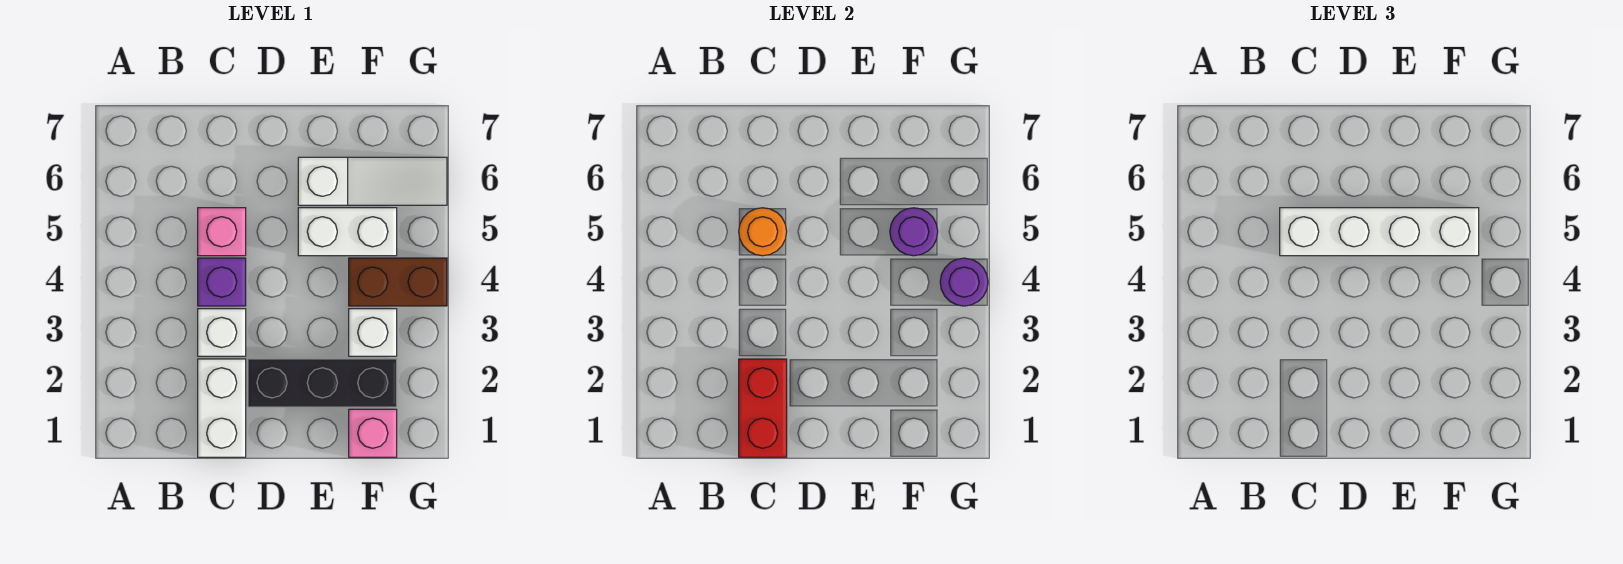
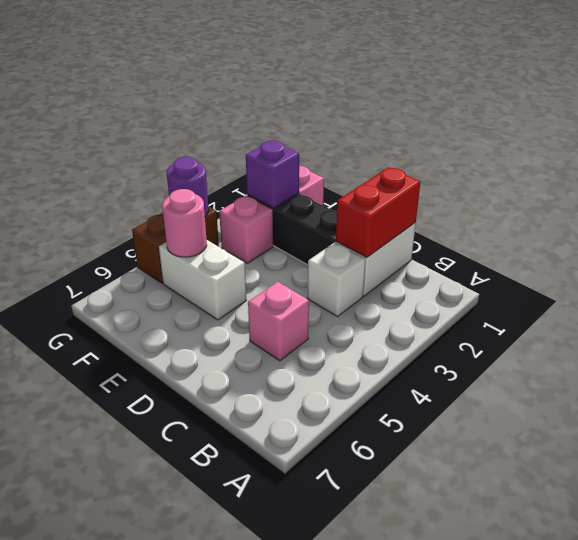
purple 1x1 brick [198,258,246,306] -> purple 1x1 brick moved to [246,141,299,208]
orange 1x1 round brick [739,208,787,256] -> none
white 1x4 brick [1280,208,1479,256] -> none
white 1x3 slope [298,157,447,205] -> none
white 1x1 brick [349,309,397,356] -> pink 1x1 brick [219,196,273,263]
brown 1x2 brick [349,258,447,306] -> brown 1x2 brick turned to [132,206,219,283]
purple 1x1 round brick [890,208,938,256] -> pink 1x1 round brick [162,189,207,257]

